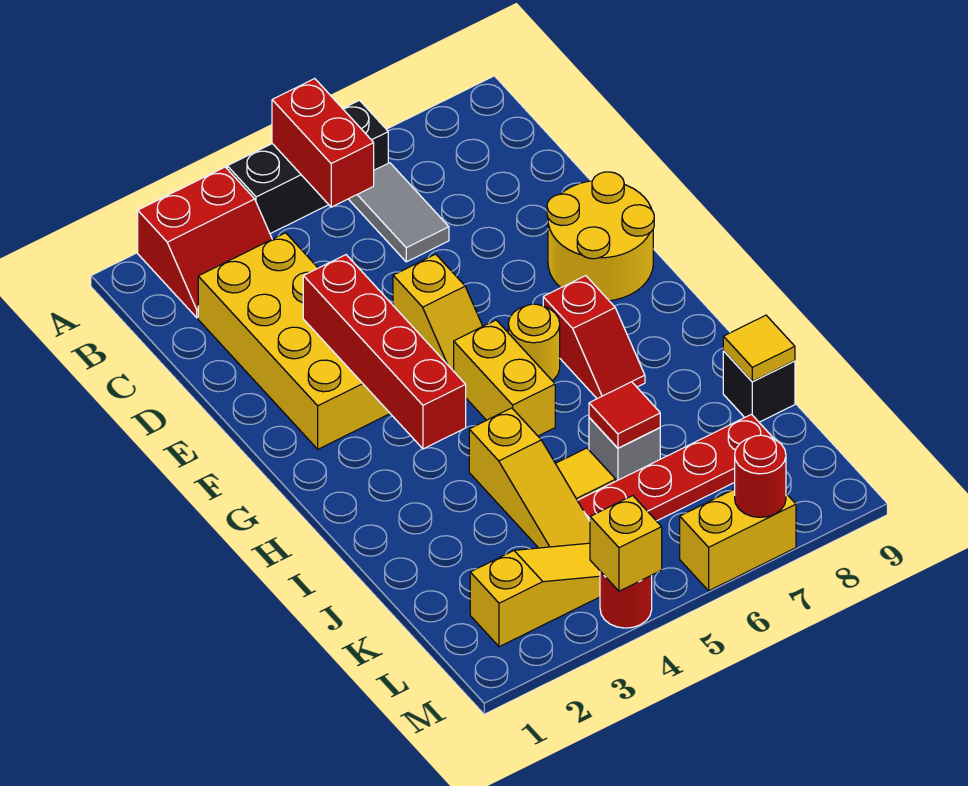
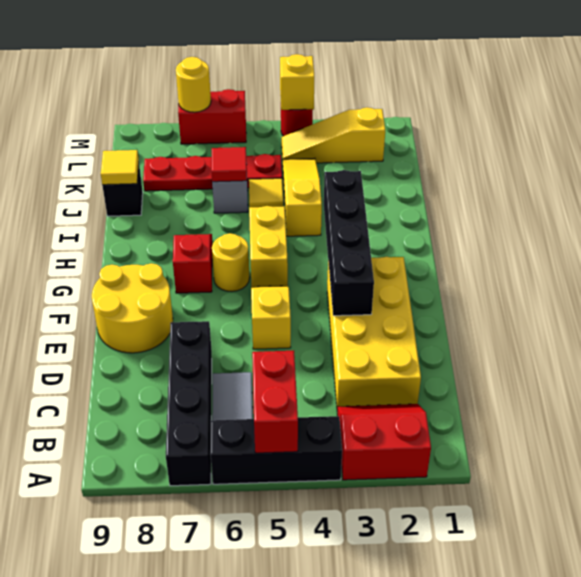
none -> black 1x4 brick [166,321,212,486]
red 1x4 brick [303,255,466,449] -> black 1x4 brick [324,170,374,316]
yellow 1x2 brick [680,489,796,591] -> red 1x2 brick [178,89,246,144]
red 1x1 round brick [735,435,786,517] -> yellow 1x1 round brick [176,57,211,112]

